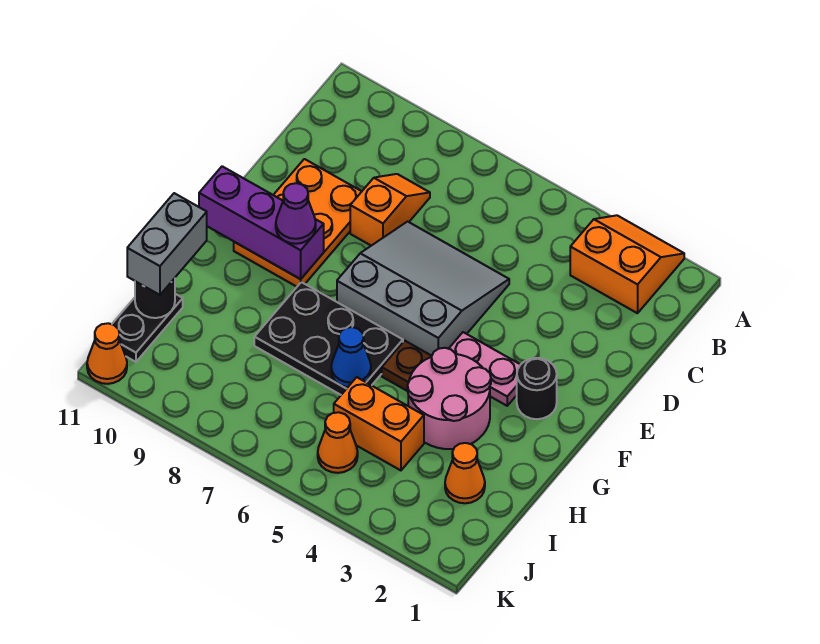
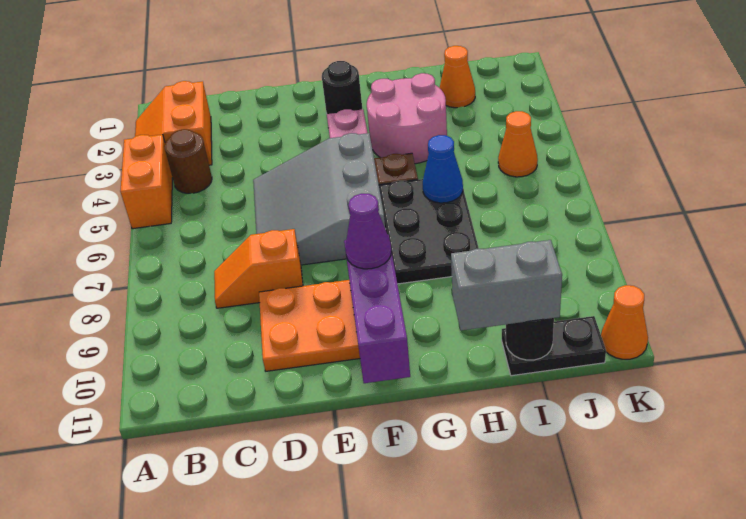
none -> brown 1x1 round brick [164,129,212,193]
orange 1x2 brick [334,377,424,470] -> orange 1x2 brick moved to [120,135,172,229]

